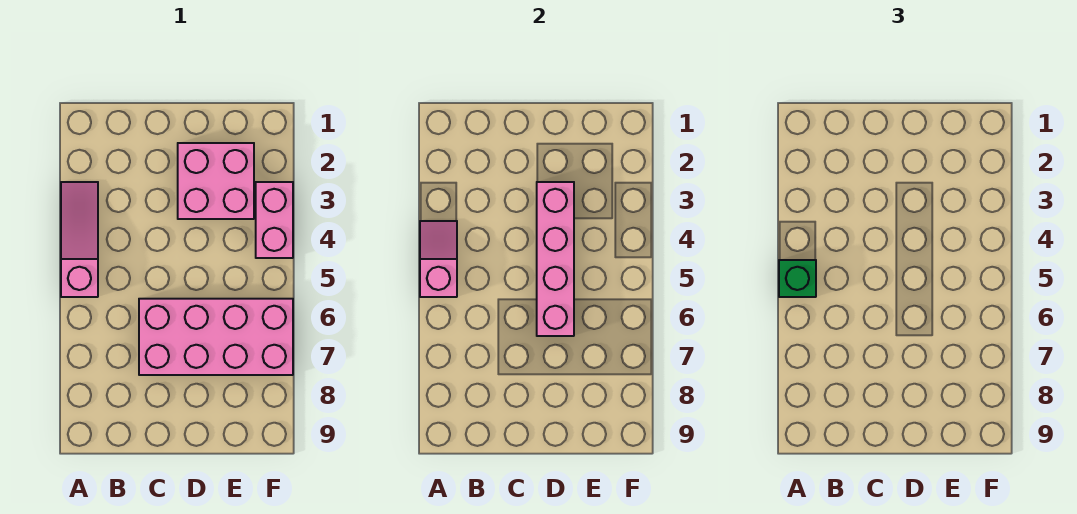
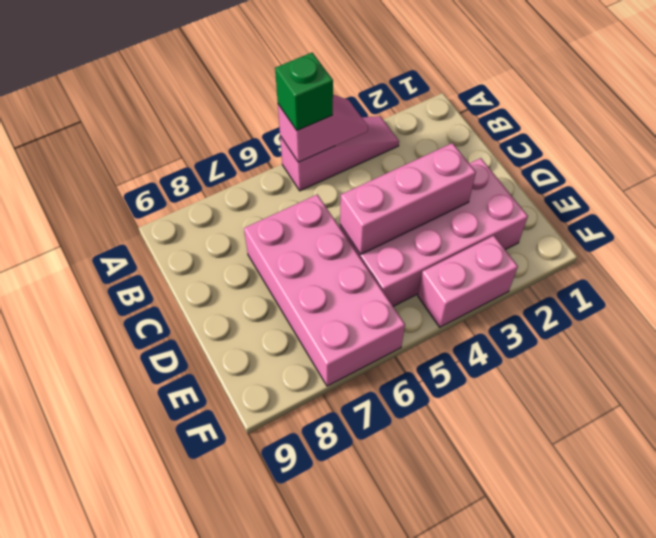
pink 2x2 brick [178,143,254,219] -> pink 2x4 brick [340,158,528,306]
pink 1x4 brick [537,182,574,336] -> pink 1x3 brick [340,143,476,254]

